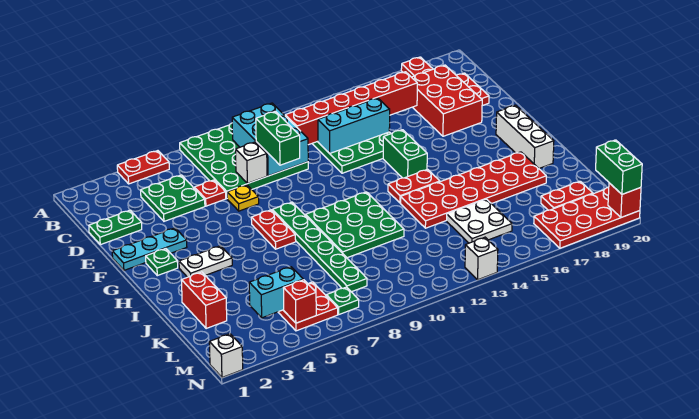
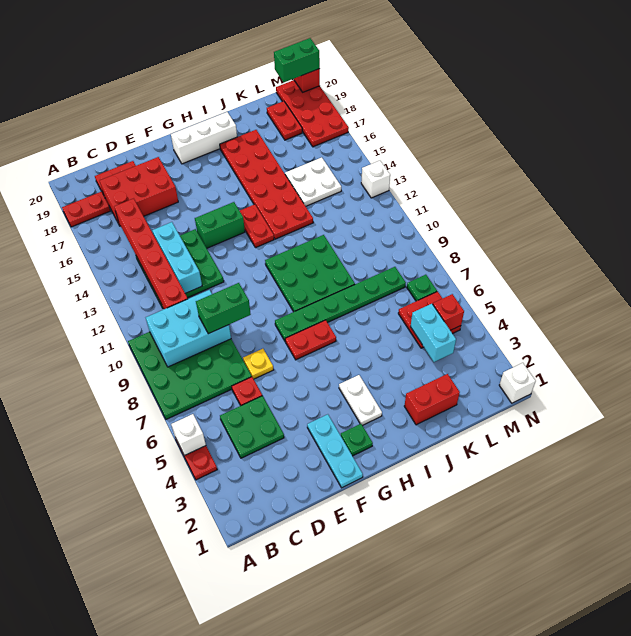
green 1x2 plate [89,210,142,245] -> none
white 1x1 brick [235,142,267,183] -> white 1x1 brick moved to [171,414,206,456]

